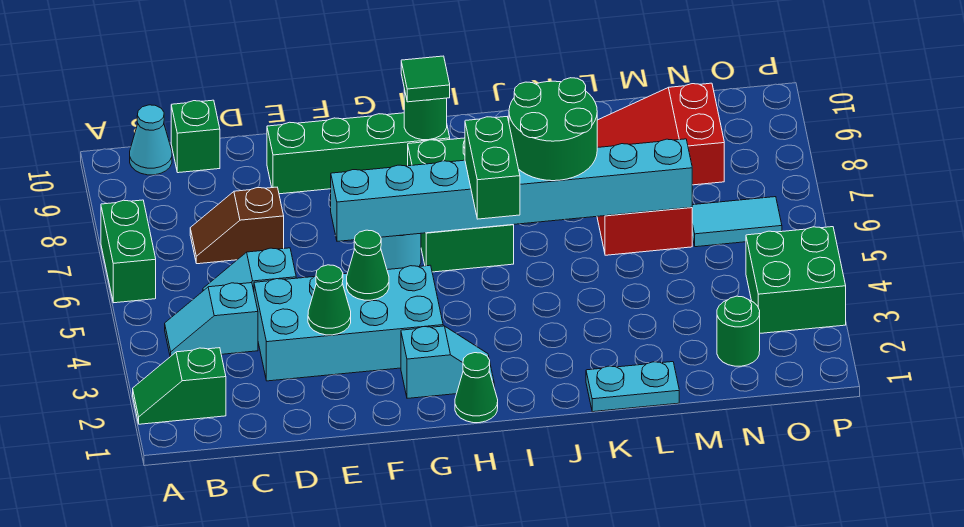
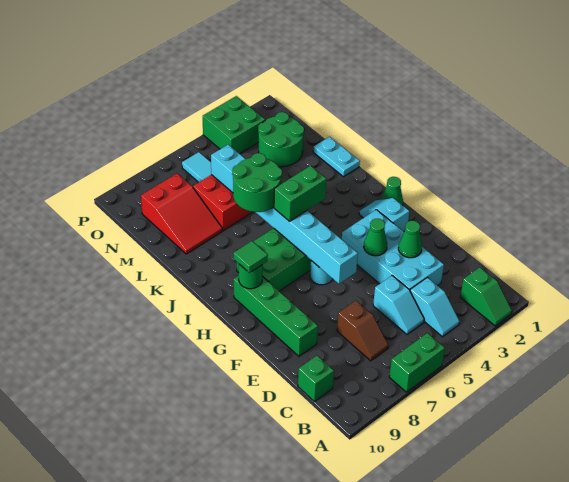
cyan 1x1 cone [130,105,172,175] -> none
green 1x1 round brick [717,296,760,366] -> green 2x2 round brick [258,112,304,167]

